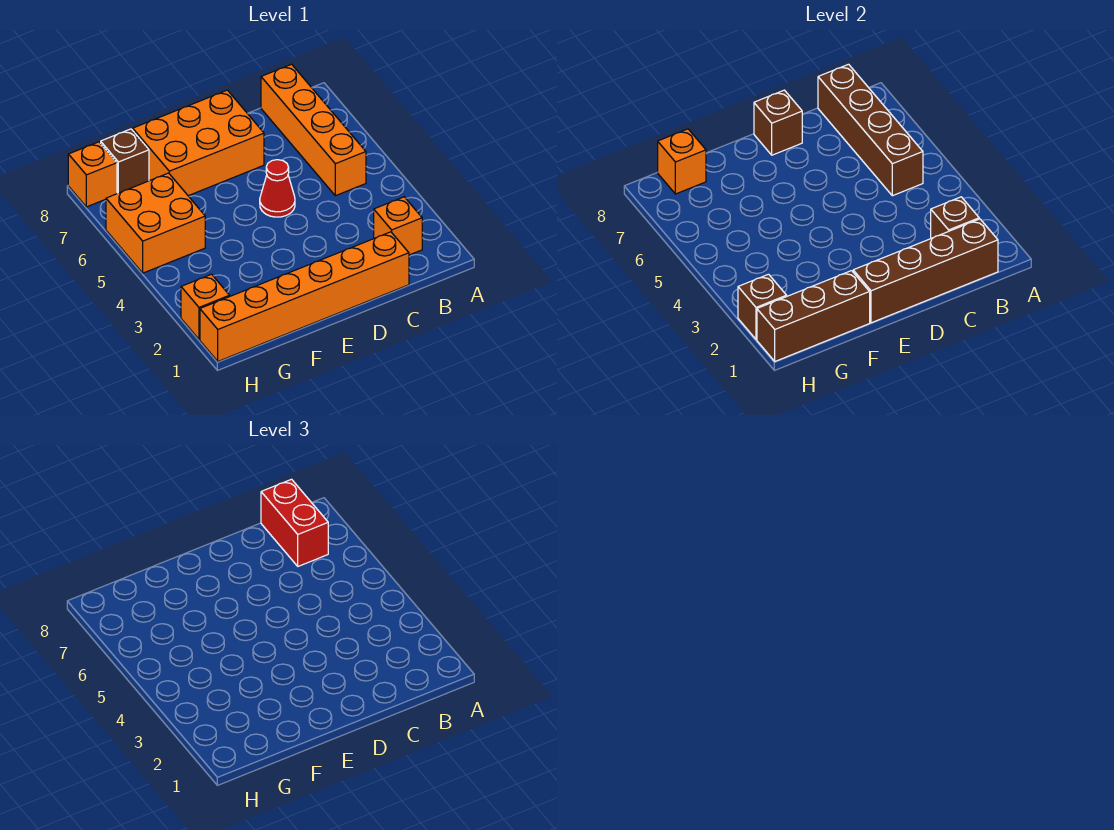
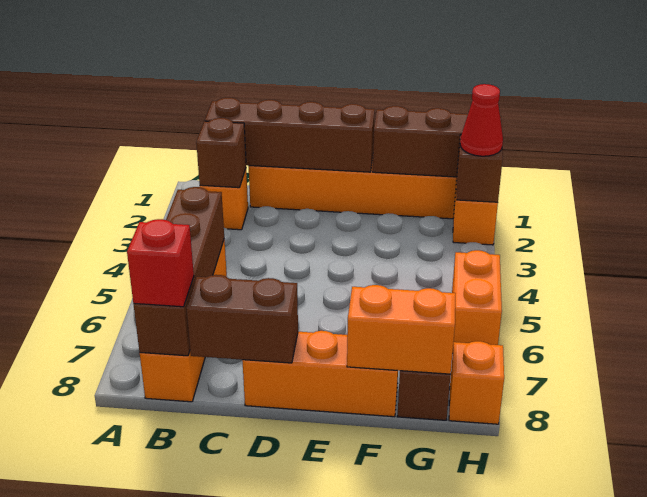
red 1x2 brick [261,479,328,566] -> red 1x1 brick [127,219,194,307]
red 1x1 cone [260,160,295,217] -> red 1x1 cone moved to [460,84,503,156]
orange 2x3 brick [133,90,264,196] -> orange 1x3 brick [242,331,398,417]
brown 1x1 brick [754,90,802,155] -> brown 1x2 brick [186,275,298,363]
orange 2x2 brick [106,173,205,273] -> orange 1x2 brick [452,250,502,345]
orange 1x1 brick [658,129,706,194] -> orange 1x2 brick [347,285,455,374]

